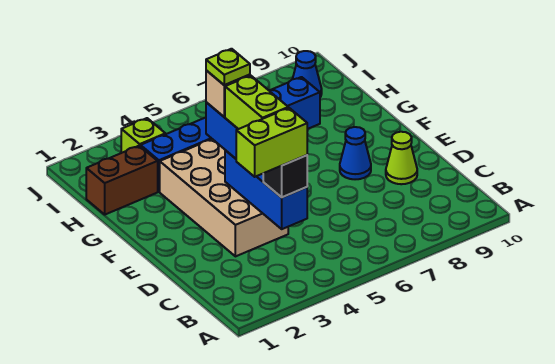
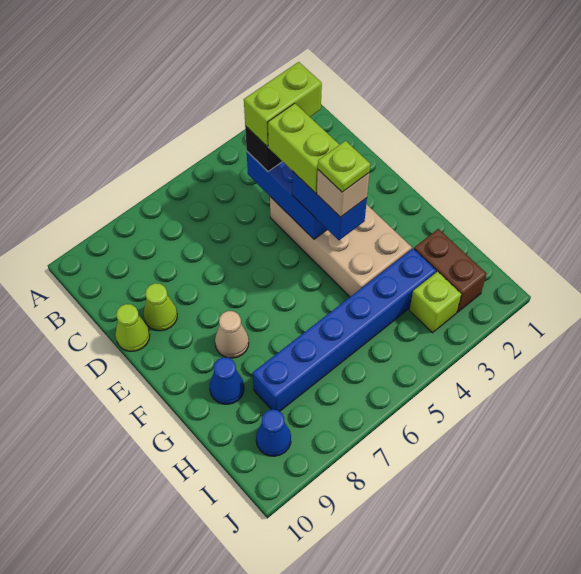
none -> lime 1x1 cone [115,304,150,351]
blue 1x1 cone [340,127,371,179] -> blue 1x1 cone moved to [210,357,244,404]
none -> tan 1x1 cone [215,311,249,358]
brown 1x2 brick [86,146,158,215] -> brown 1x2 brick turned to [414,229,487,312]

